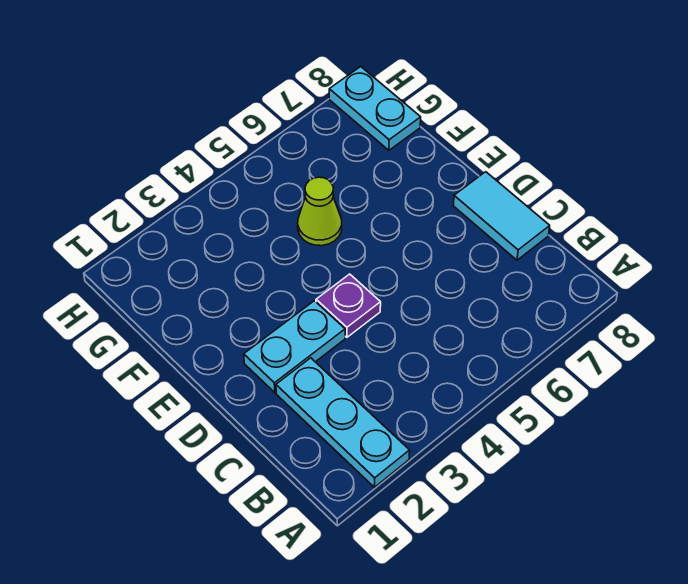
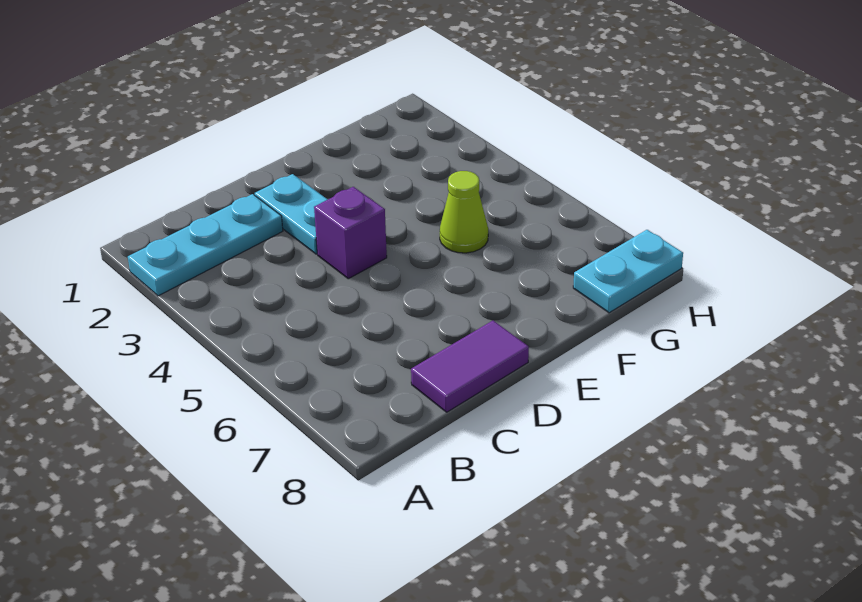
cyan 1x2 tile [453,172,550,260] -> purple 1x2 tile [411,320,529,412]
purple 1x1 plate [316,274,381,337] -> purple 1x1 brick [314,187,387,279]

